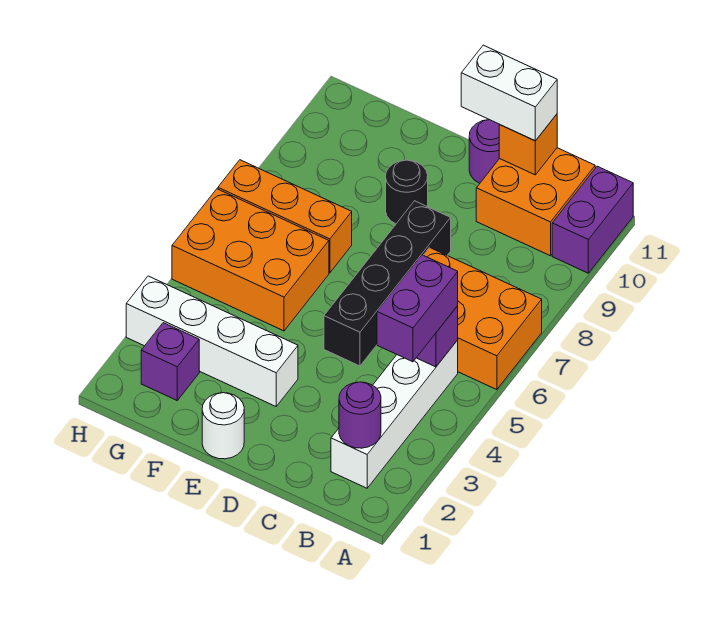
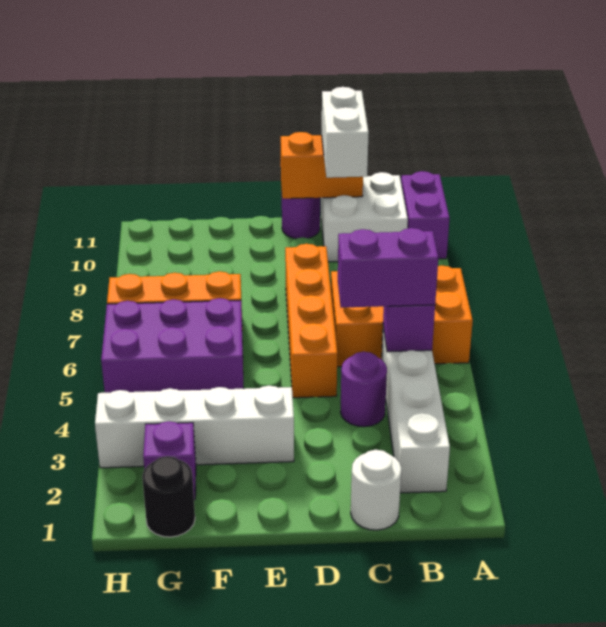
purple 1x1 round brick [339,382,381,448] -> purple 1x1 round brick moved to [341,352,387,427]
purple 1x2 brick [377,255,458,362] -> purple 1x2 brick turned to [338,228,438,308]
orange 2x2 brick [476,148,595,256] -> white 2x2 brick [321,172,408,262]
orange 1x1 brick [499,114,557,175] -> orange 1x2 brick [281,132,363,199]
white 1x2 brick [461,45,557,141] -> white 1x2 brick turned to [322,87,369,178]
black 1x4 brick [324,201,451,366] -> orange 1x4 brick [285,244,337,398]
white 1x1 round brick [202,393,244,459] -> white 1x1 round brick moved to [351,450,401,530]
black 1x1 round brick [386,160,428,224] -> black 1x1 round brick moved to [142,456,195,537]
orange 2x3 brick [172,189,329,331] -> purple 2x3 brick [101,298,243,393]

